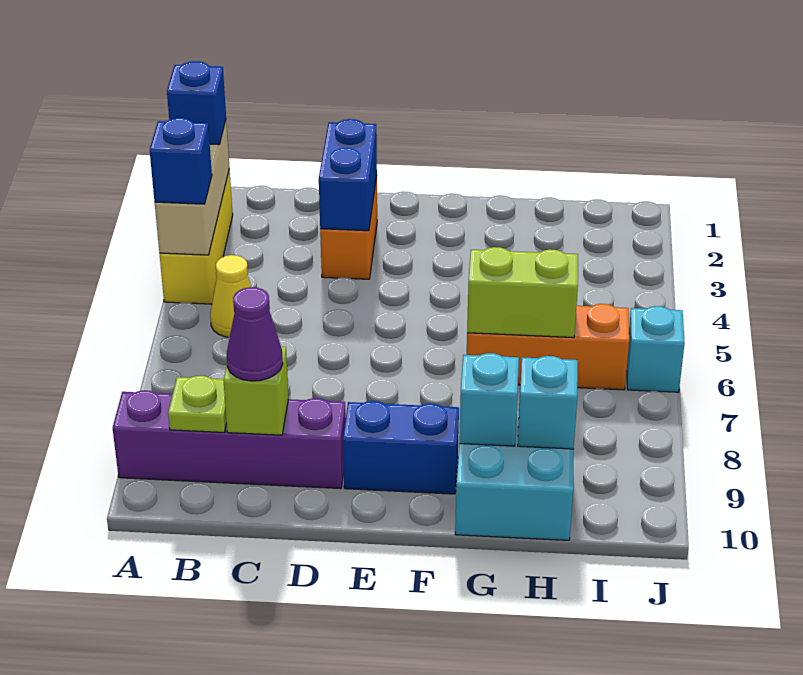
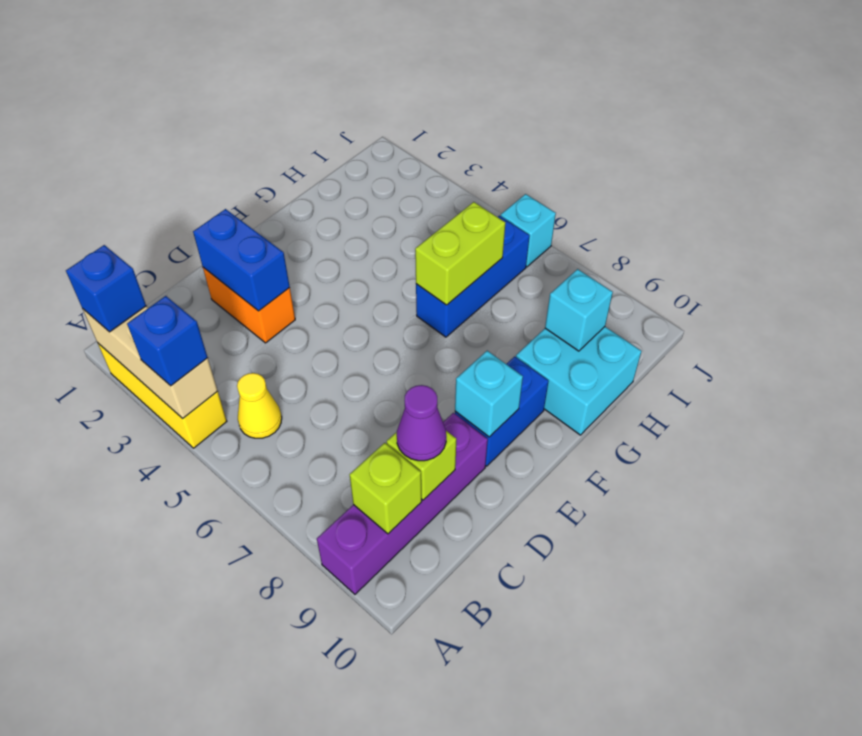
lime 1x1 plate [168,376,227,432] -> lime 1x1 brick [350,443,422,534]
orange 1x3 brick [467,304,629,390] -> blue 1x3 brick [416,216,530,337]
cyan 1x1 brick [459,353,519,446] -> cyan 1x1 brick moved to [455,351,523,437]

